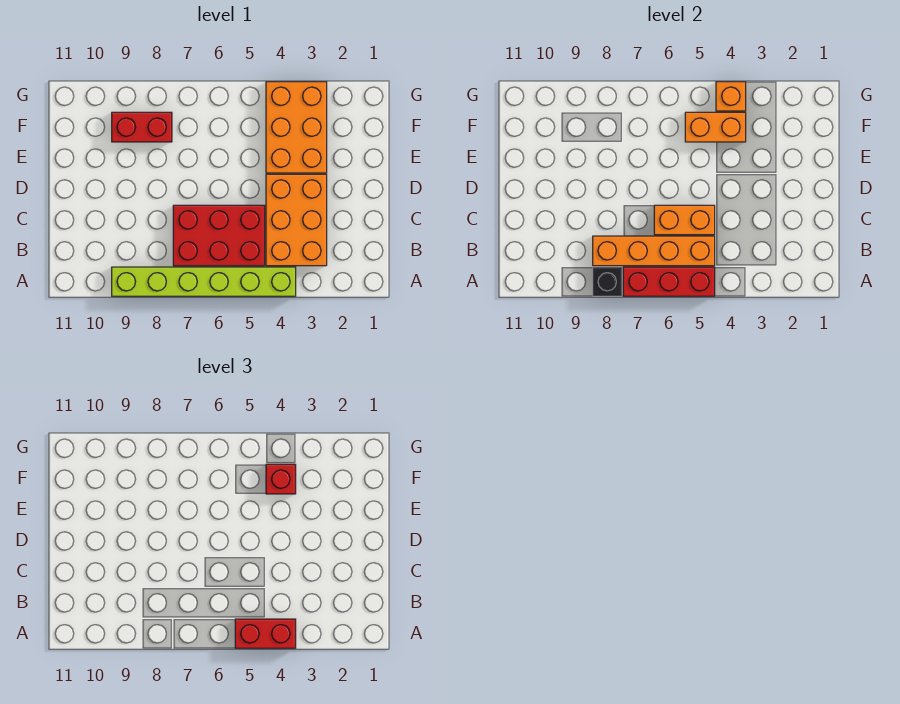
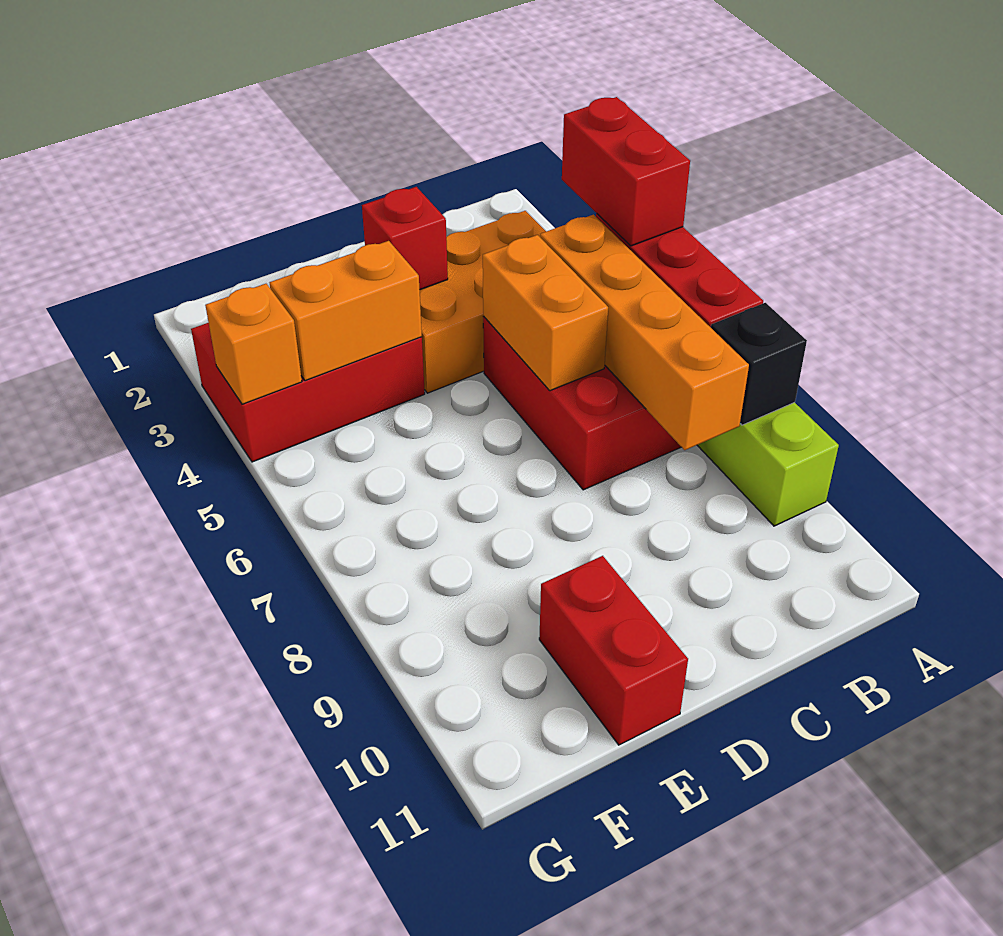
orange 2x3 brick [266,82,327,173] -> red 2x3 brick [191,323,425,462]
orange 1x2 brick [685,112,746,142] -> orange 1x2 brick turned to [270,241,422,381]
red 1x1 brick [266,464,296,494] -> red 1x1 brick moved to [362,187,448,290]
red 1x2 brick [112,112,172,142] -> red 1x2 brick moved to [539,556,688,745]

